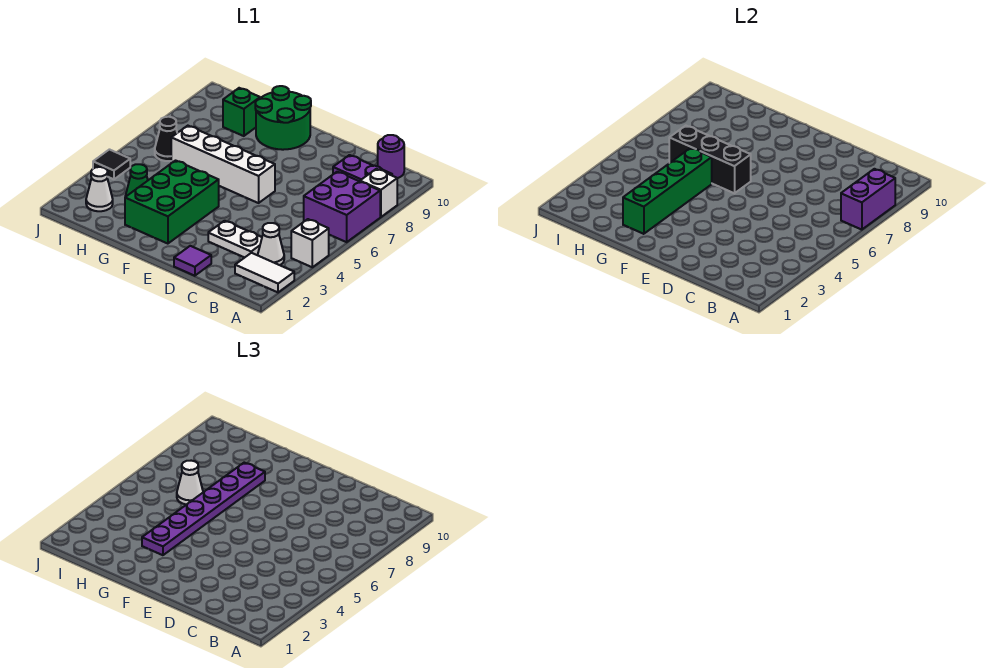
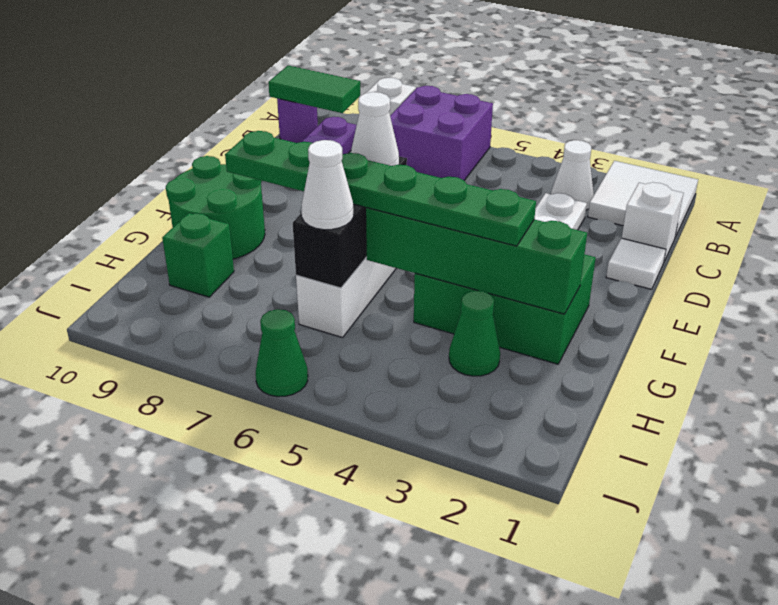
white 1x2 tile [235,253,294,292] -> white 2x2 tile [588,161,698,237]
white 1x1 brick [291,219,329,267] -> white 1x1 brick moved to [622,182,683,262]
purple 1x2 brick [841,169,895,230] -> none
none -> green 1x2 tile [268,66,360,113]
purple 1x1 tile [174,246,211,276] -> white 1x1 tile [606,238,666,289]
purple 1x6 plate [142,463,265,555] -> green 1x6 plate [225,131,536,246]
white 1x1 cone [86,167,113,211] -> white 1x1 cone moved to [351,92,399,166]
black 1x1 cone [155,117,177,161] -> none
black 1x1 tile [93,150,130,179] -> none
none -> green 1x1 cone [256,309,308,397]

